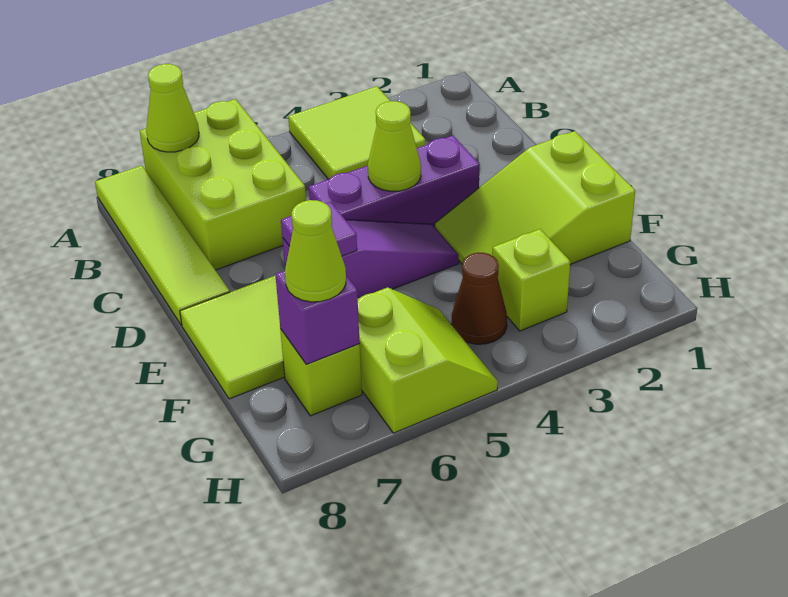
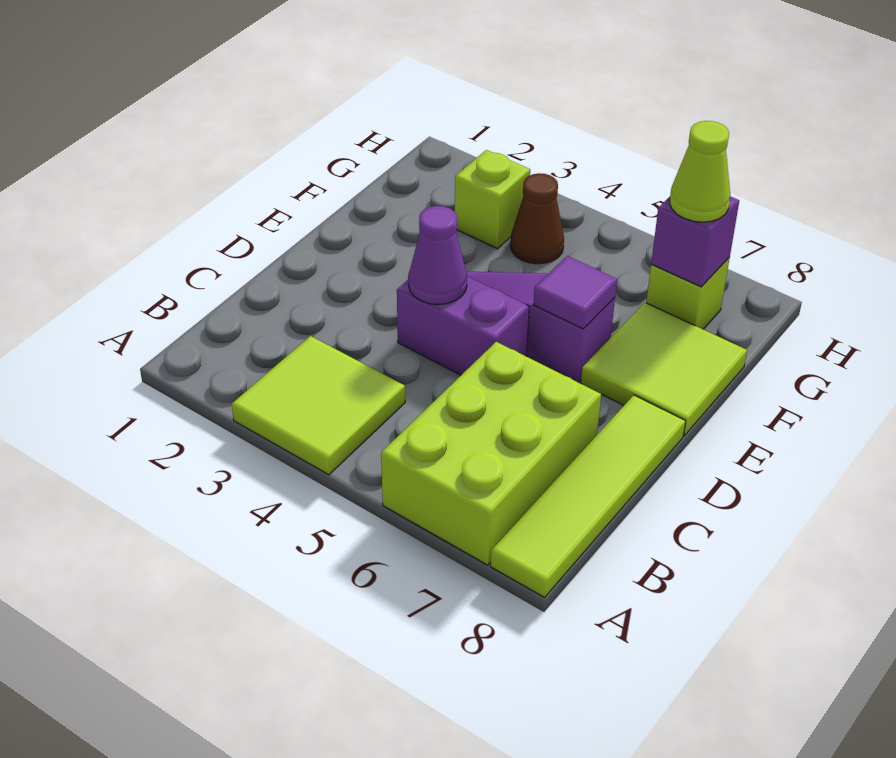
lime 1x1 cone [146,64,199,152] -> none
purple 1x3 brick [309,136,479,226] -> purple 1x2 brick [397,276,529,375]
lime 1x1 cone [368,101,421,192] -> purple 1x1 cone [408,206,467,305]
lime 2x3 slope [435,131,635,264] -> none
lime 2x2 slope [358,287,498,433] -> none

